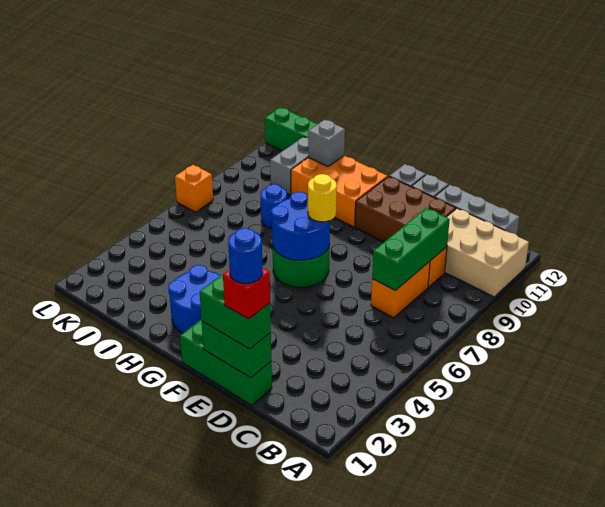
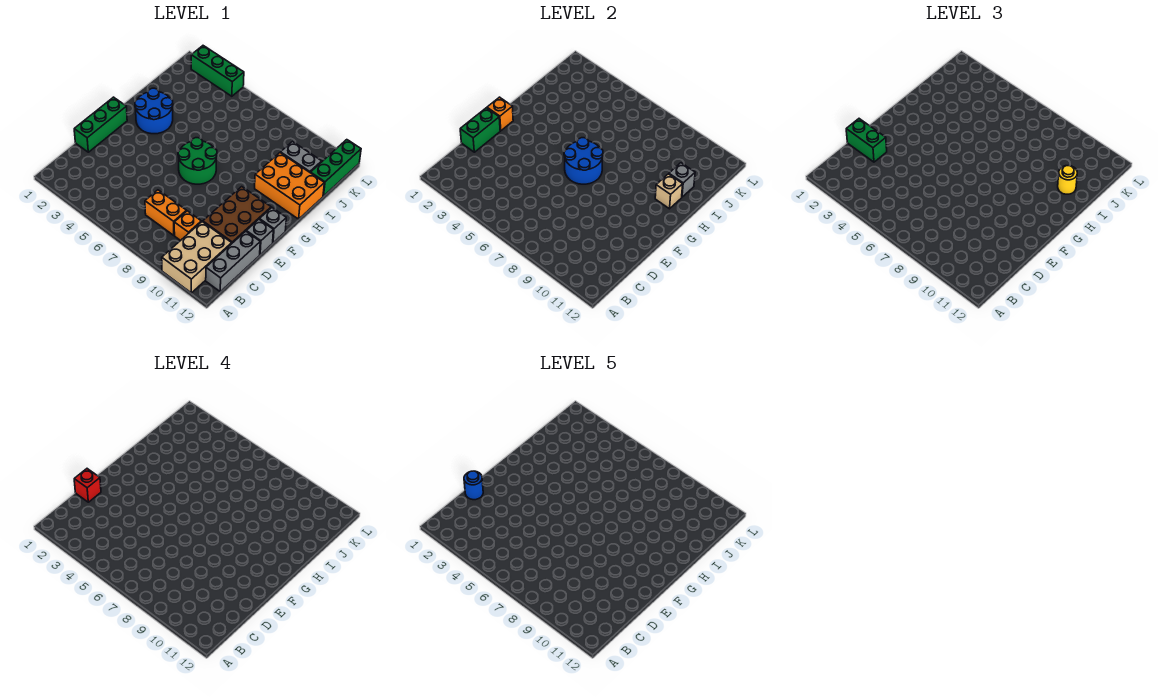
green 1x3 brick [372,208,450,291] -> green 1x3 brick moved to [191,46,244,96]
green 1x2 brick [200,275,271,349] -> green 1x2 brick turned to [846,119,887,162]
yellow 1x1 round brick [308,174,337,222] -> yellow 1x1 round brick moved to [1058,166,1077,194]
orange 2x3 brick [291,156,387,227] -> orange 2x3 brick turned to [255,153,324,219]
none -> tan 1x1 brick [655,174,683,209]
blue 1x1 round brick [261,184,287,228] -> none
orange 1x1 brick [175,165,213,212] -> orange 1x1 brick moved to [487,97,513,131]

